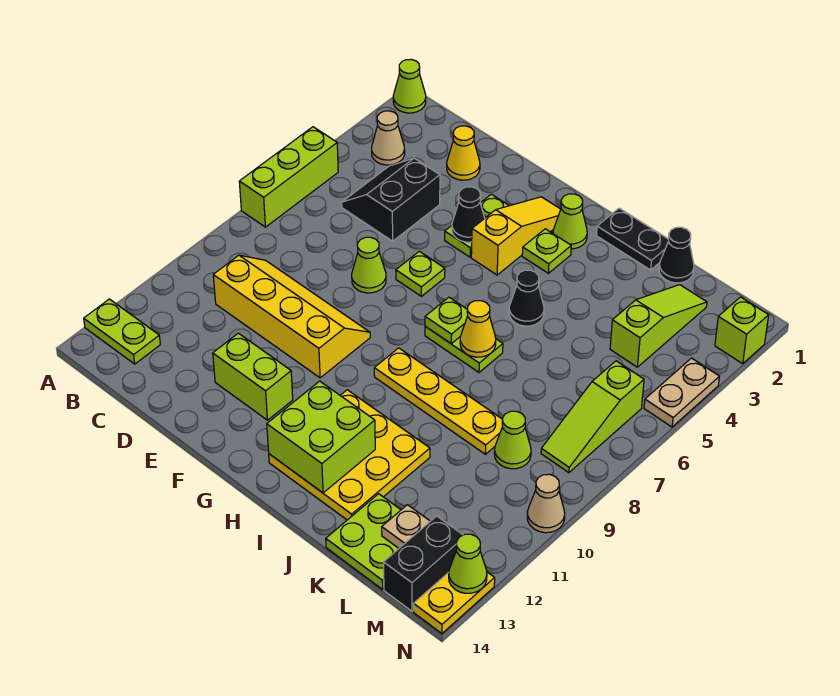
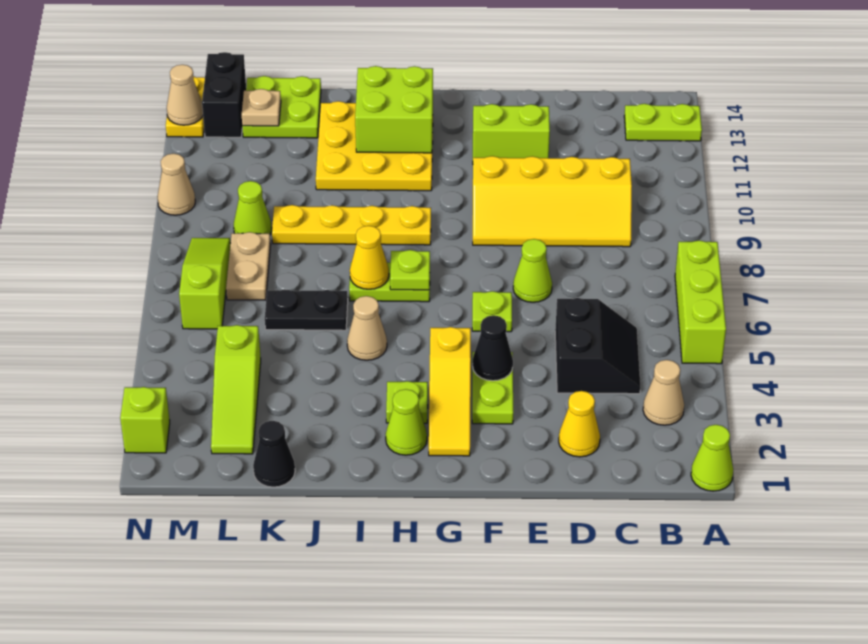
black 1x2 plate [596,208,669,270] -> black 1x2 plate moved to [265,289,348,330]
black 1x1 cone [509,270,544,326] -> tan 1x1 cone [347,296,387,360]
tan 1x2 plate [644,358,719,427] -> tan 1x2 plate moved to [226,232,271,300]
lime 1x1 cone [449,534,487,593] -> tan 1x1 cone [167,65,203,125]

